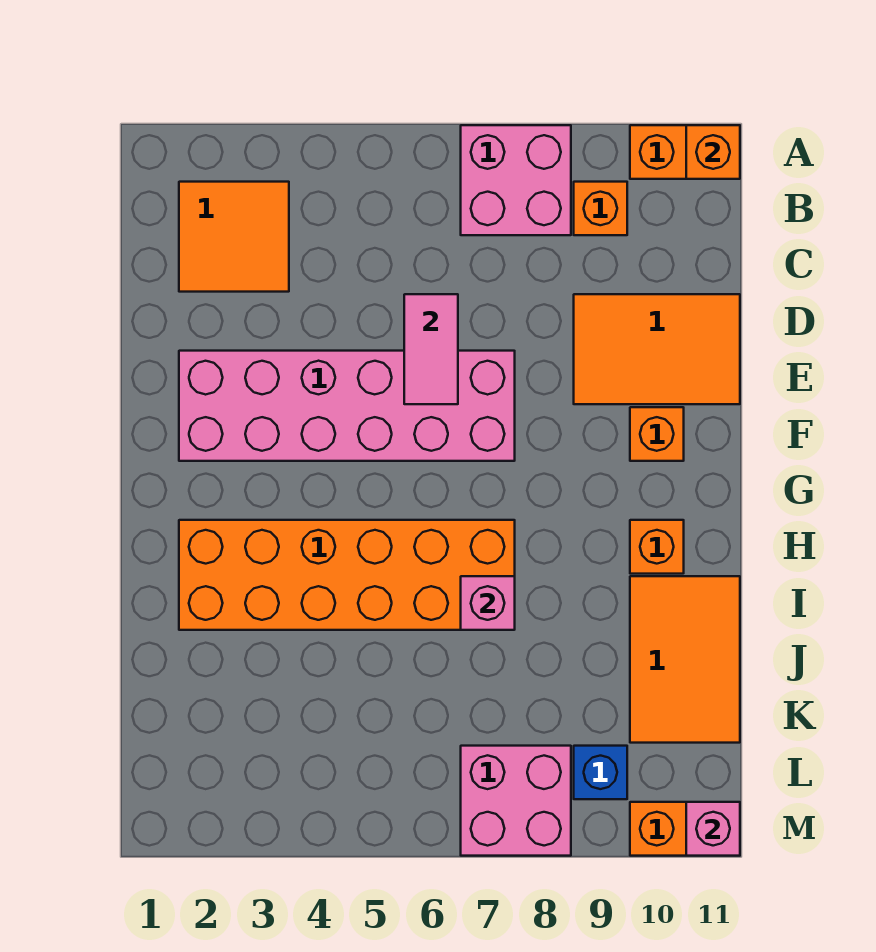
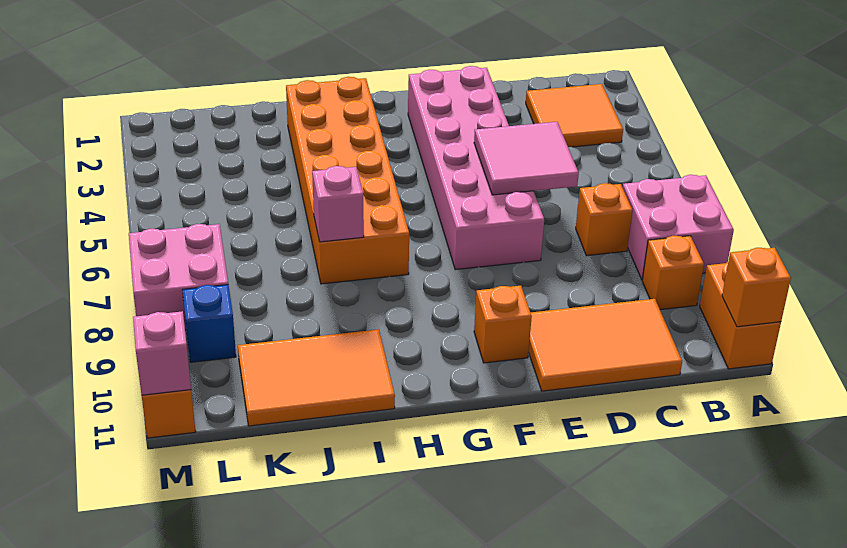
pink 1x2 tile [404,294,458,404] -> pink 2x2 tile [474,122,579,195]
orange 2x3 tile [574,294,740,404] -> orange 2x3 tile turned to [529,299,682,391]
orange 1x1 brick [630,520,684,574] -> orange 1x1 brick moved to [576,183,633,256]

